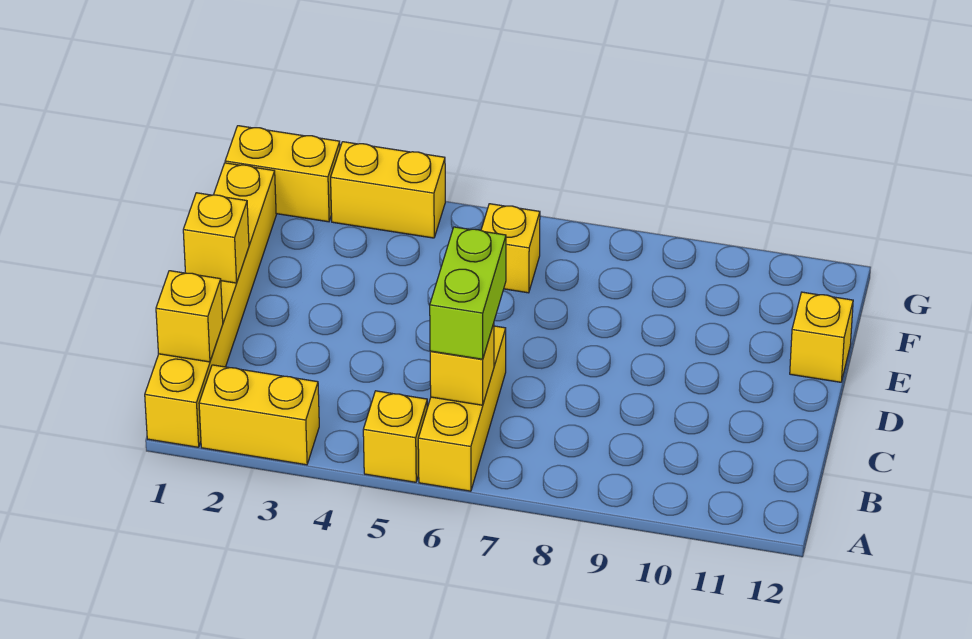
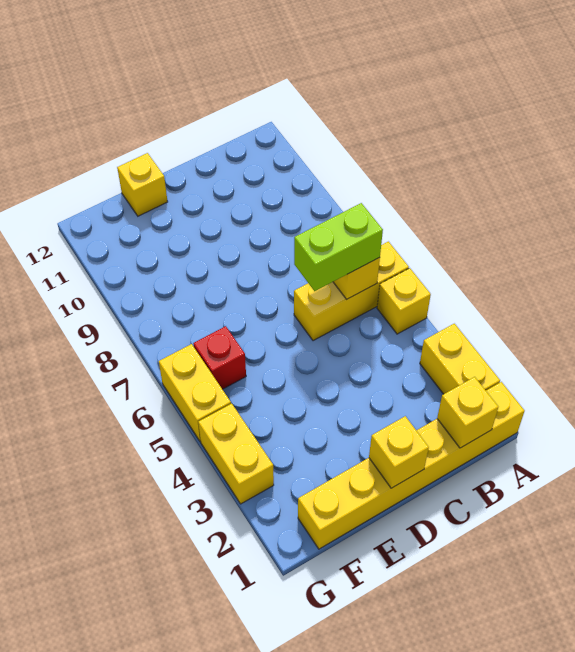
yellow 1x1 brick [481,204,540,293] -> red 1x1 brick [193,326,246,389]
yellow 1x2 brick [225,126,340,222] -> yellow 1x2 brick moved to [159,344,231,441]

